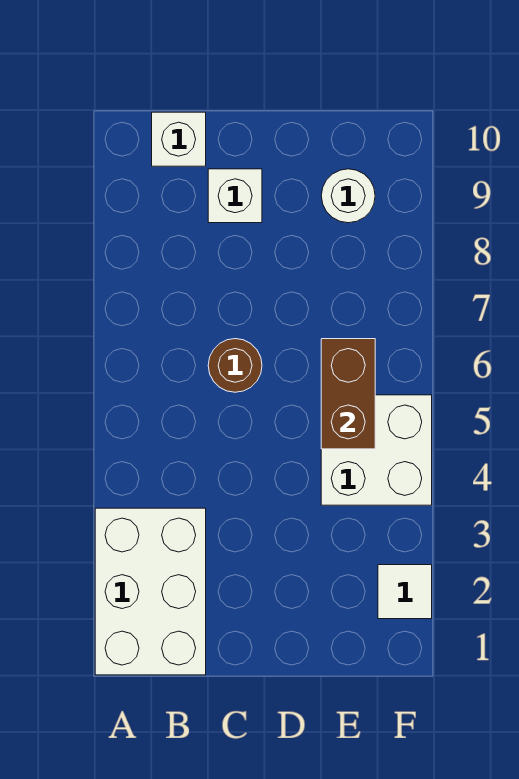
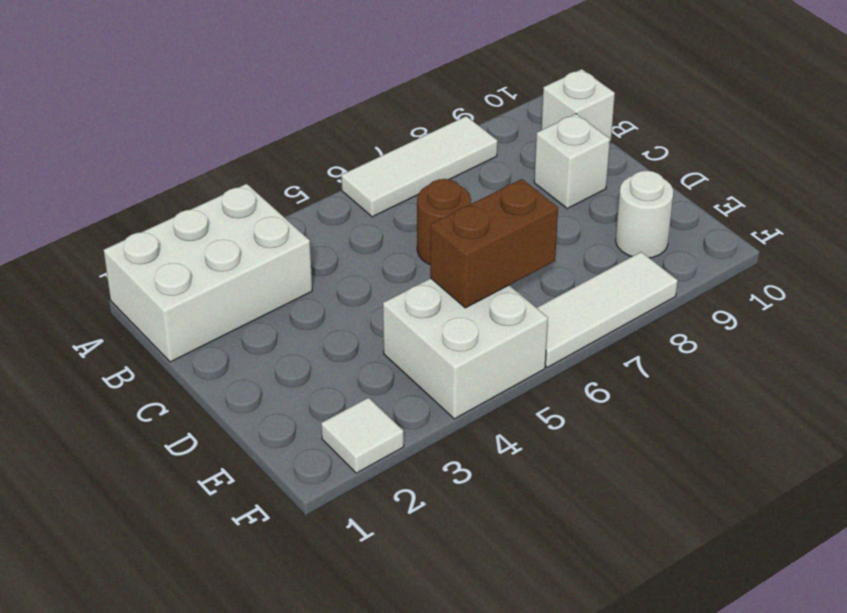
none -> white 1x3 tile [341,116,498,217]
none -> white 1x3 tile [537,252,678,367]

